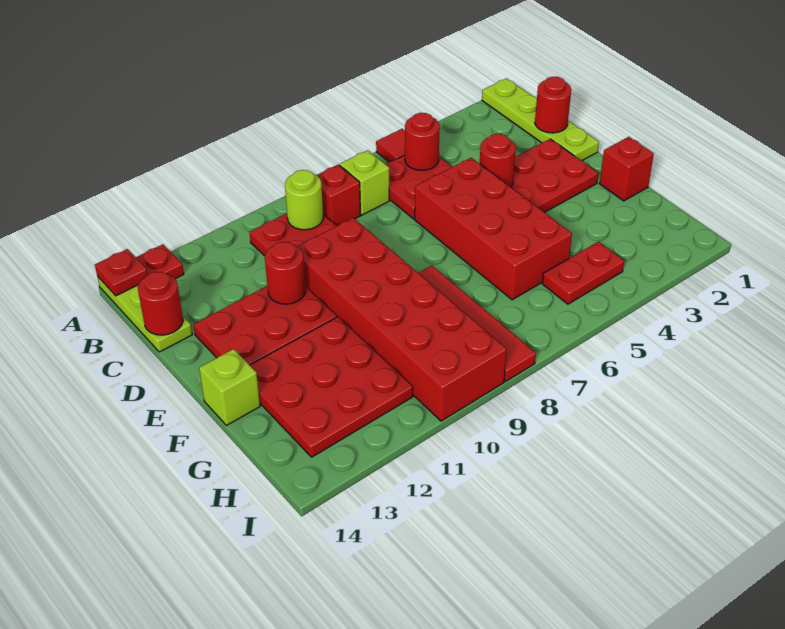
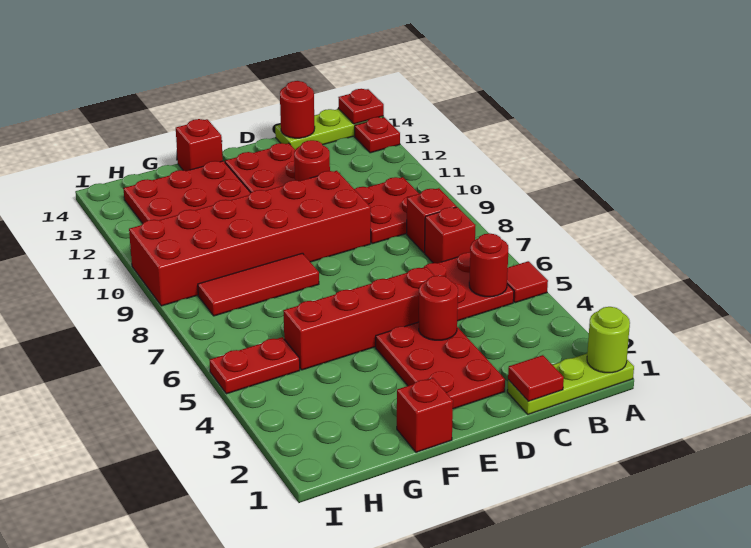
lime 1x4 plate [482,78,599,161] -> lime 1x3 plate [507,354,634,414]
lime 1x1 brick [340,150,389,215] -> red 1x1 brick [425,207,476,263]
lime 1x1 round brick [285,170,323,230] -> lime 1x1 round brick moved to [587,307,630,373]
red 1x1 round brick [535,77,571,133] -> red 1x1 tile [508,355,564,401]
red 2x4 brick [415,158,572,300] -> red 1x4 brick [283,267,435,370]
red 1x4 tile [419,266,536,382] -> red 1x3 tile [198,253,319,316]
lime 1x1 brick [199,349,260,425] -> red 1x1 brick [176,119,223,171]
red 1x2 plate [542,241,624,304] -> red 1x2 plate turned to [209,337,300,394]

